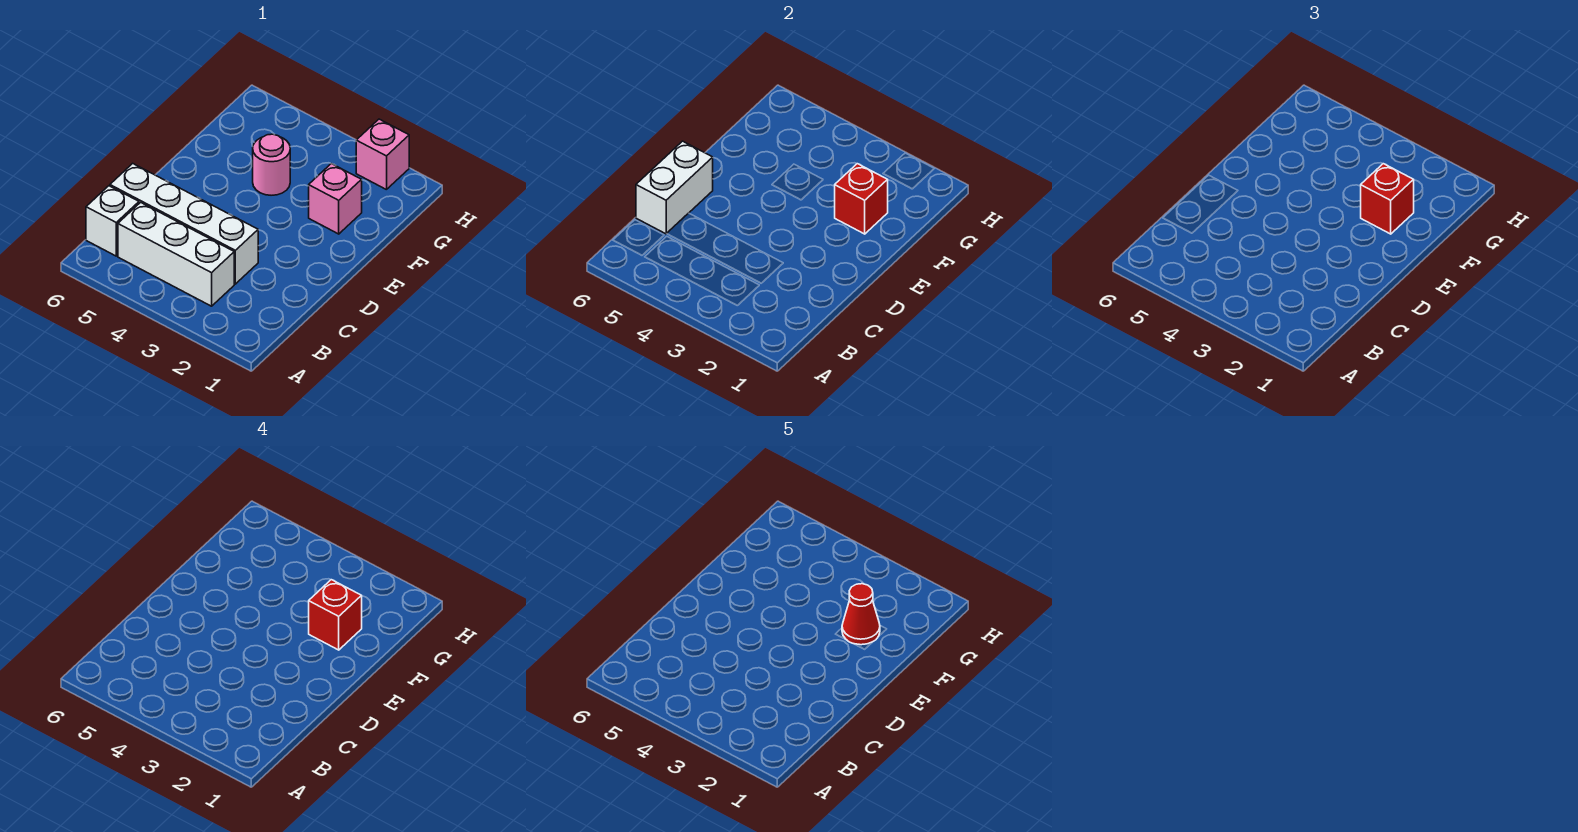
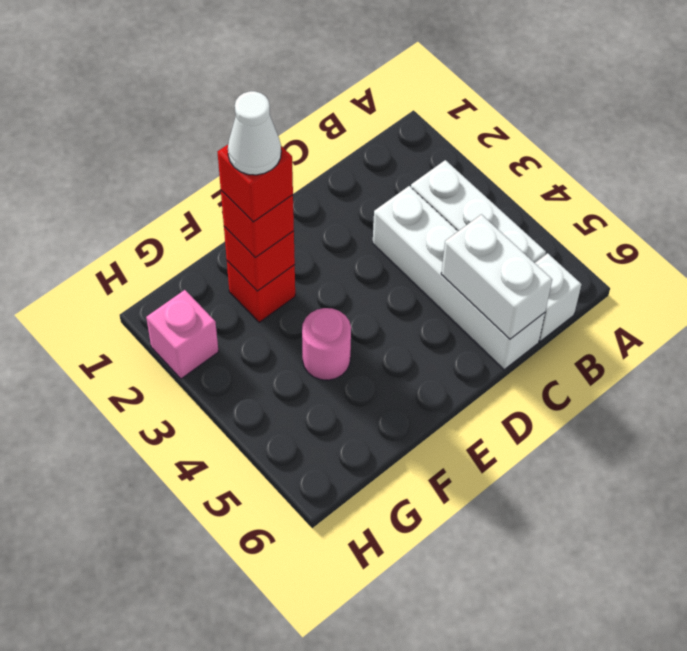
white 1x2 brick [636,141,713,234] -> white 1x2 brick turned to [441,214,552,339]
pink 1x1 brick [309,164,362,234] -> red 1x1 brick [227,261,295,322]
red 1x1 cone [842,584,880,645] -> white 1x1 cone [228,91,281,175]

